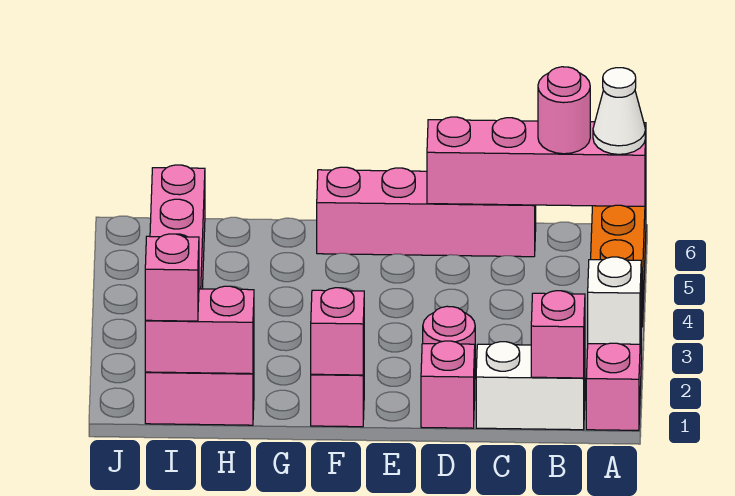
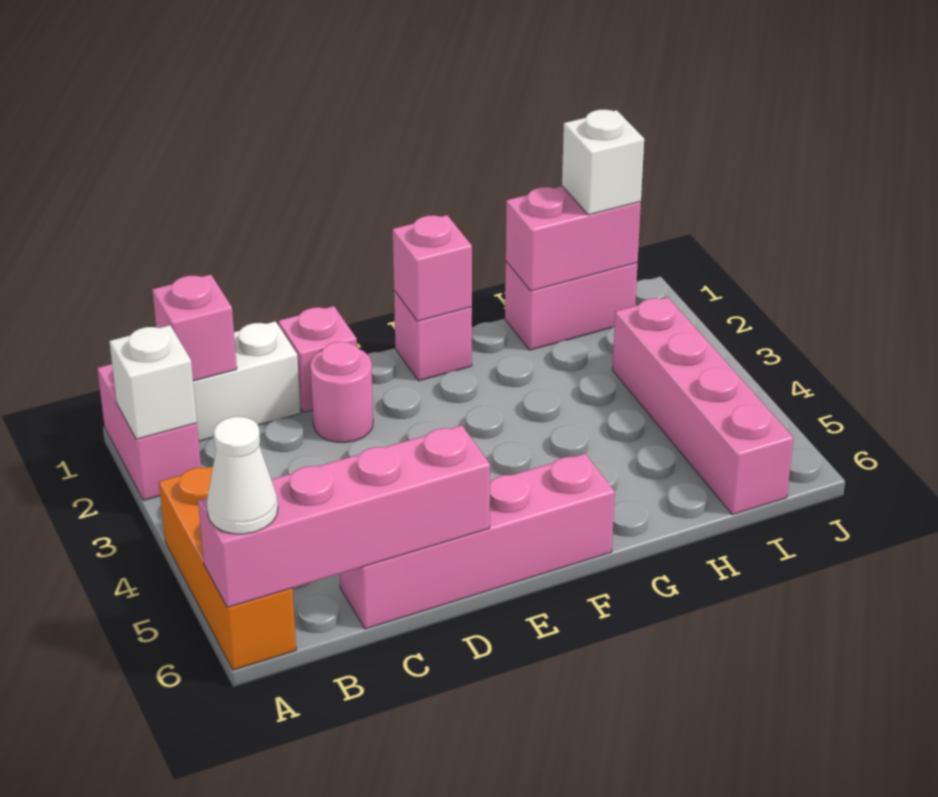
pink 1x1 round brick [538,67,590,154] -> none
pink 1x1 brick [145,234,199,321] -> white 1x1 brick [562,110,644,215]

